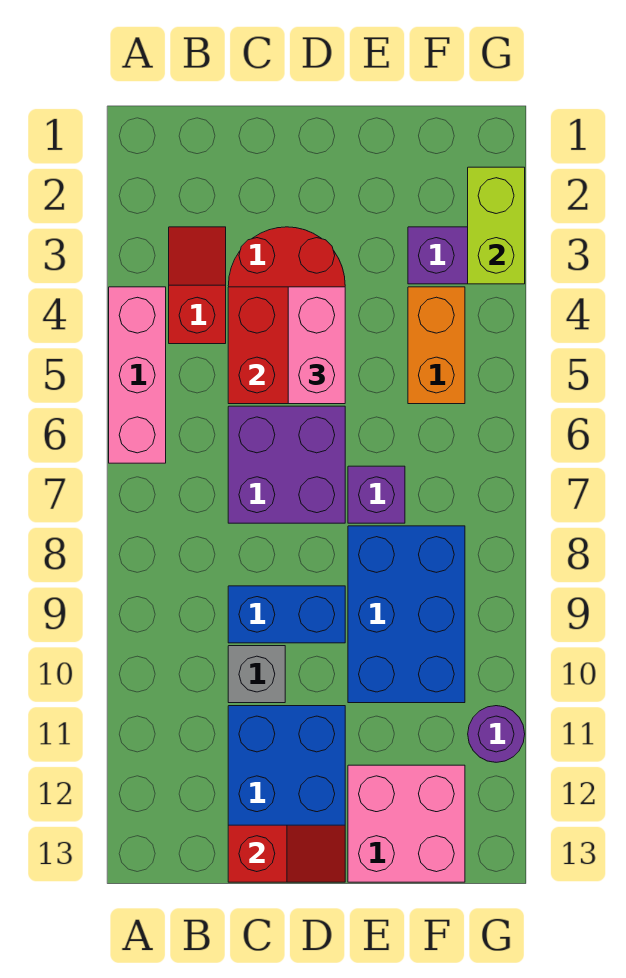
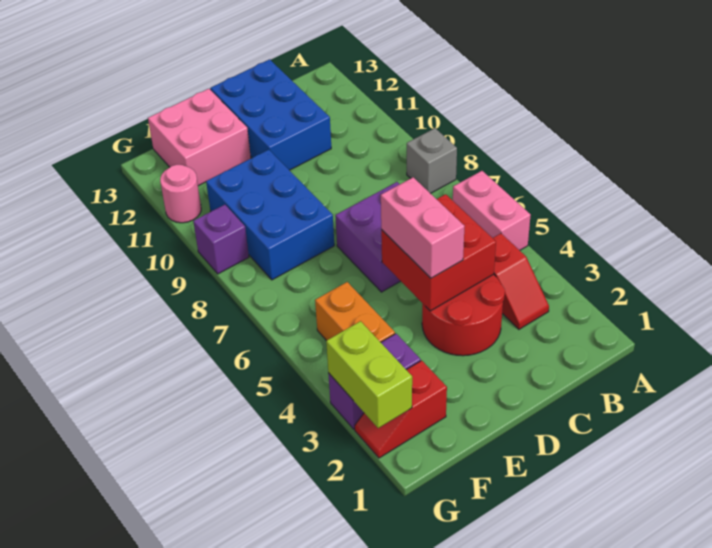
pink 1x3 brick [109,287,166,463] -> pink 1x2 brick [453,171,531,250]
blue 1x2 brick [228,586,345,643] -> none
grey 1x1 brick [228,646,285,703] -> grey 1x1 brick moved to [407,128,457,194]
red 1x2 slope [228,825,345,882] -> red 1x2 slope moved to [355,360,447,458]
purple 1x1 brick [348,466,405,523] -> purple 1x1 brick moved to [193,205,249,274]
purple 1x1 round brick [468,706,525,762] -> pink 1x1 round brick [160,165,201,223]

